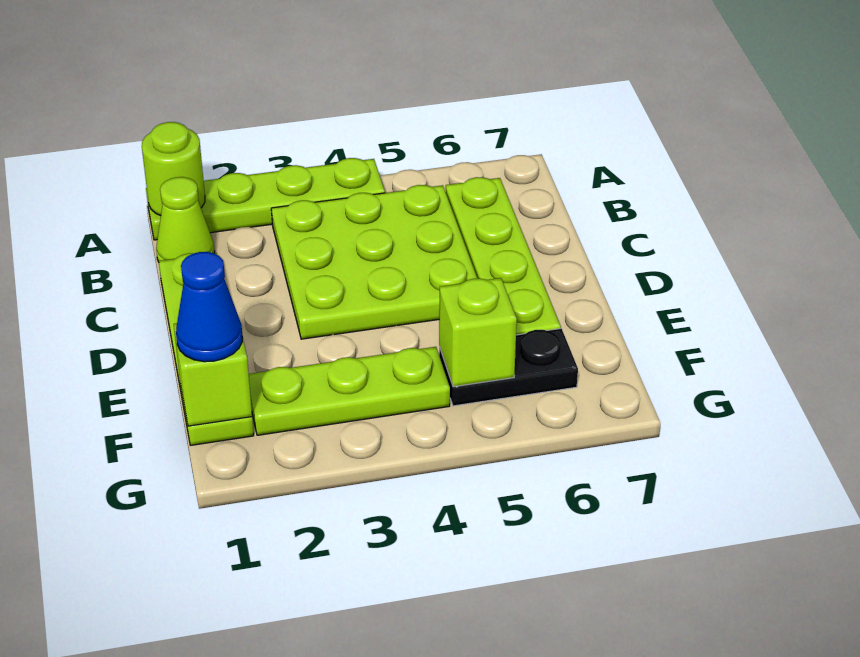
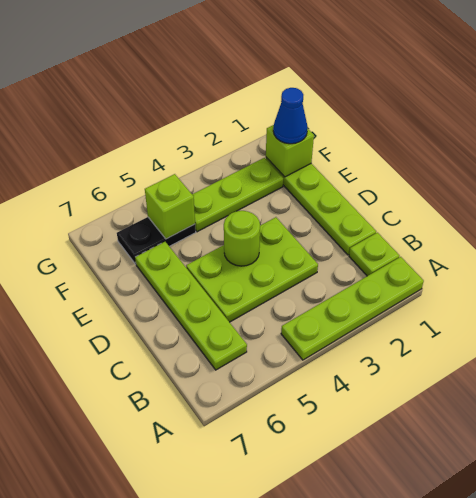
lime 1x1 round brick [142,122,205,215] -> lime 1x1 round brick moved to [224,211,260,266]
lime 1x1 cone [156,177,215,262] -> lime 1x1 plate [349,233,399,276]
lime 3x3 plate [271,185,478,339] -> lime 2x3 plate [186,217,318,322]

